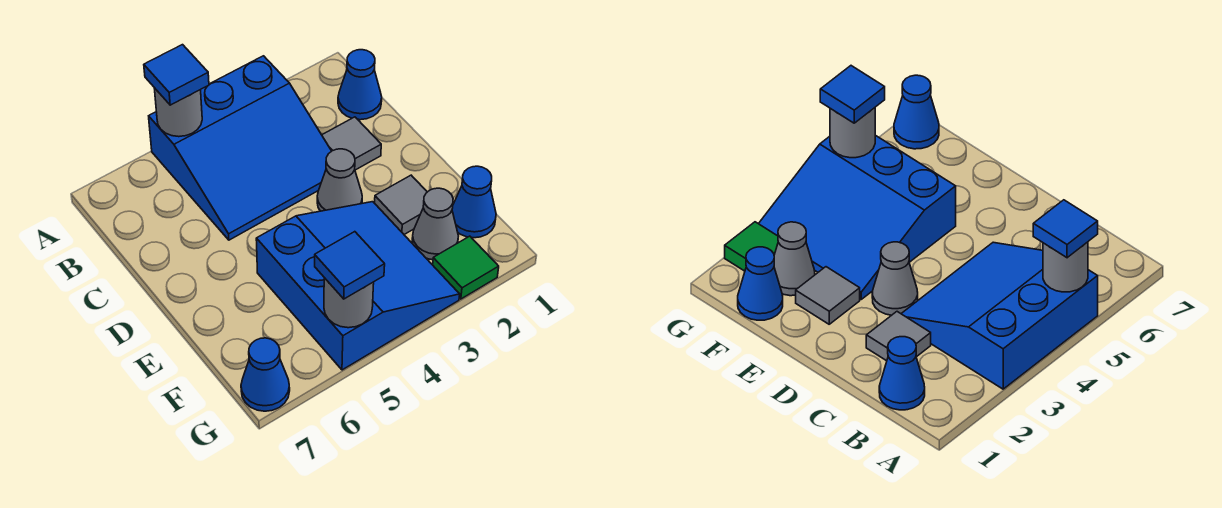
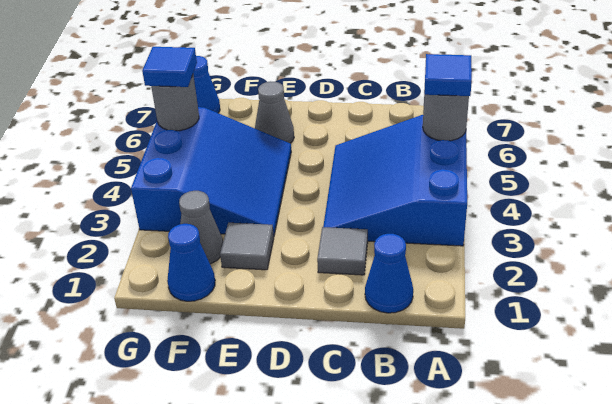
grey 1x1 cone [317,149,362,211] -> grey 1x1 cone moved to [255,81,294,143]
blue 3x3 slope [256,202,460,370] -> blue 3x3 slope turned to [131,107,291,235]
green 1x1 tile [433,236,499,299] -> none

